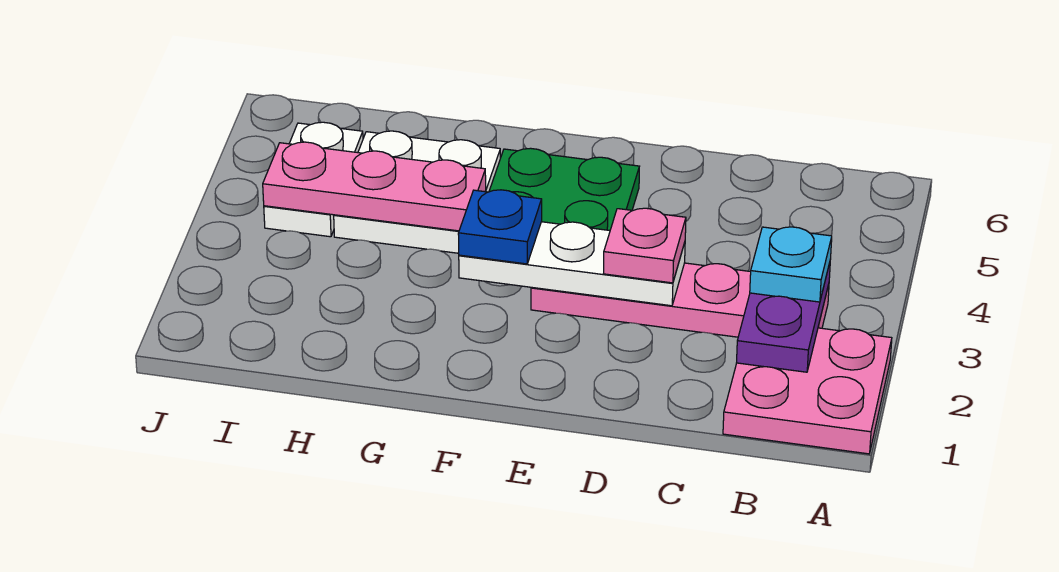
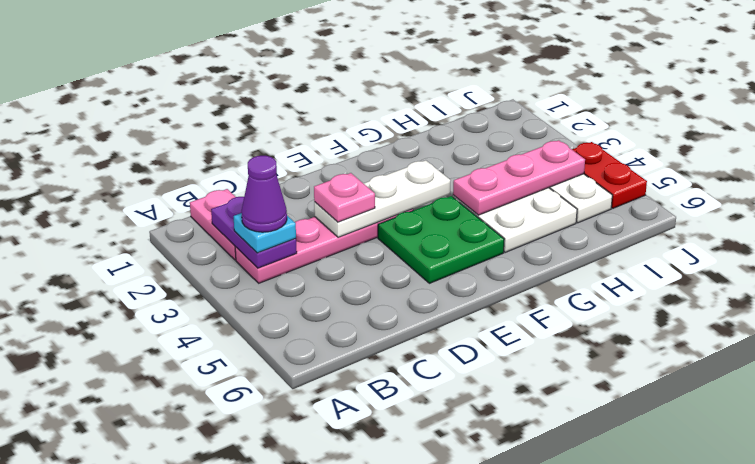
pink 2x2 plate [723,328,892,454] -> pink 1x2 plate [190,189,236,260]
none -> purple 1x1 cone [242,156,287,232]
blue 1x1 plate [458,190,542,264] -> none
none -> red 1x2 plate [572,142,647,208]

